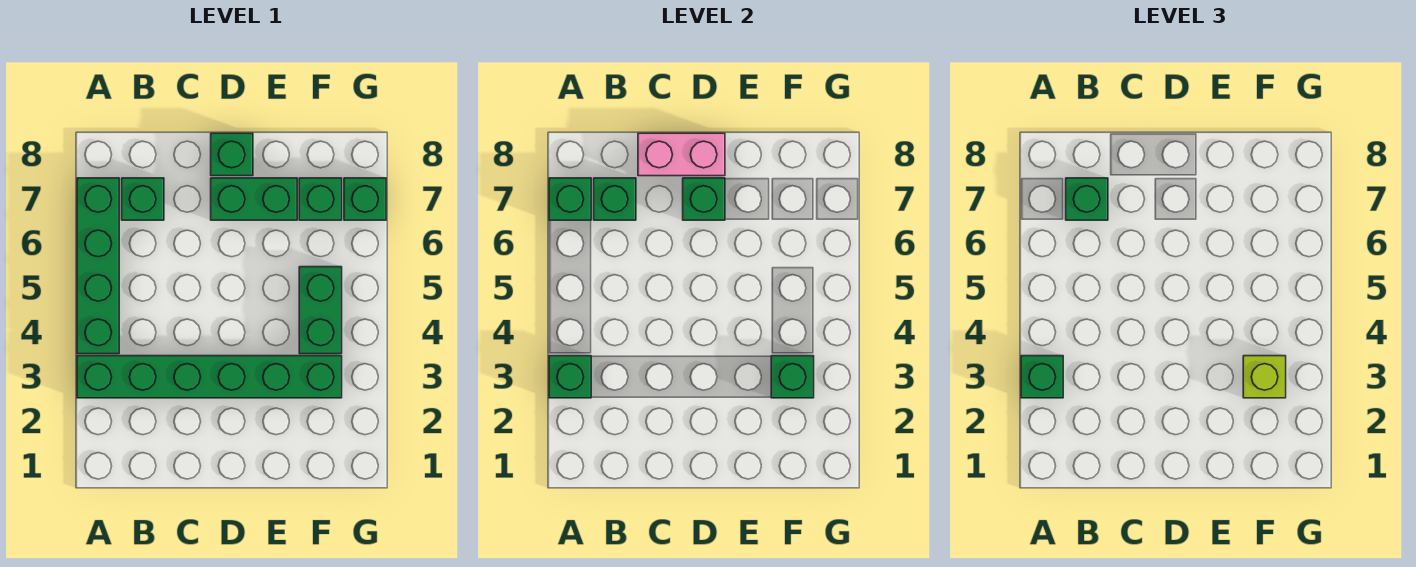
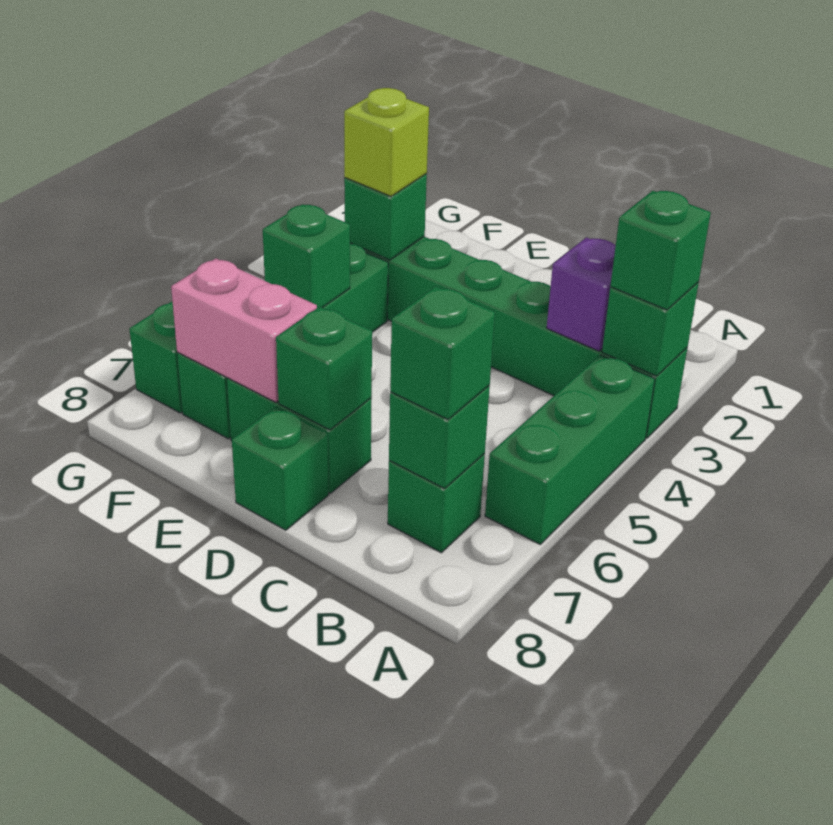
green 1x4 brick [77,178,119,354] -> green 1x3 brick [485,355,655,544]
green 1x1 brick [549,178,591,220] -> green 1x1 brick moved to [263,204,350,308]
none -> purple 1x1 brick [547,237,616,351]
pink 1x2 brick [638,133,725,176] -> pink 1x2 brick moved to [171,258,317,402]

